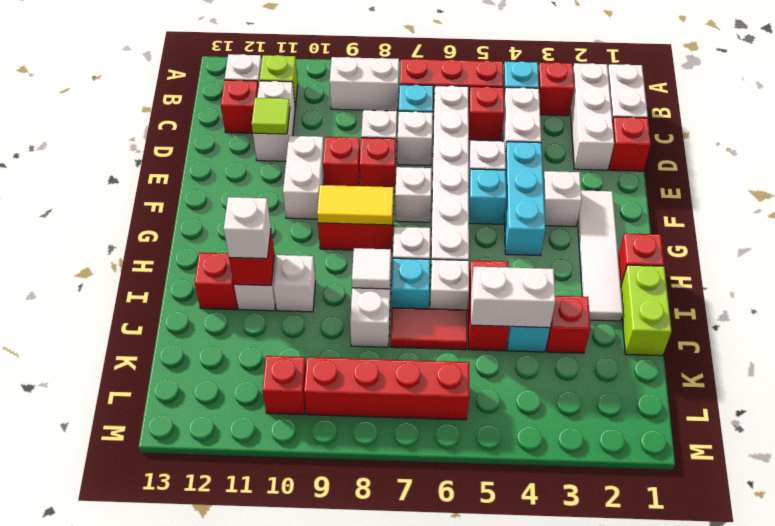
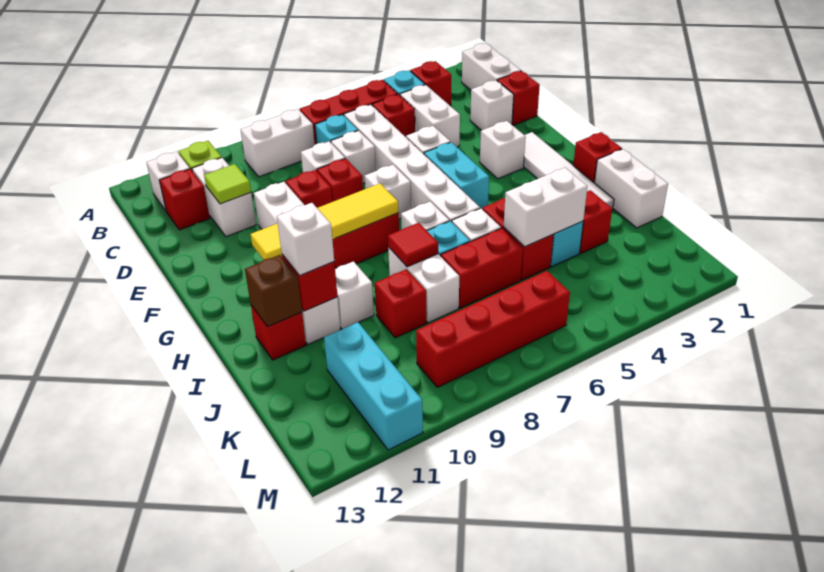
white 1x3 brick [570,63,614,170] -> white 1x1 brick [470,80,514,130]
cyan 1x3 brick [504,142,545,256] -> cyan 1x3 brick moved to [324,323,423,450]
cyan 1x1 brick [469,169,506,224] -> cyan 1x2 brick [424,142,489,209]
yellow 1x2 tile [317,185,394,225] -> yellow 1x4 tile [250,183,399,260]
lime 1x2 brick [621,265,672,356] -> white 1x2 brick [594,149,668,228]
white 1x1 tile [352,248,391,289] -> red 1x1 tile [388,223,438,267]
none -> brown 1x1 brick [245,255,302,327]
red 1x2 tile [390,308,467,350] -> red 1x2 brick [441,228,523,308]
red 1x1 brick [262,356,306,415] -> red 1x1 brick moved to [375,269,427,338]

